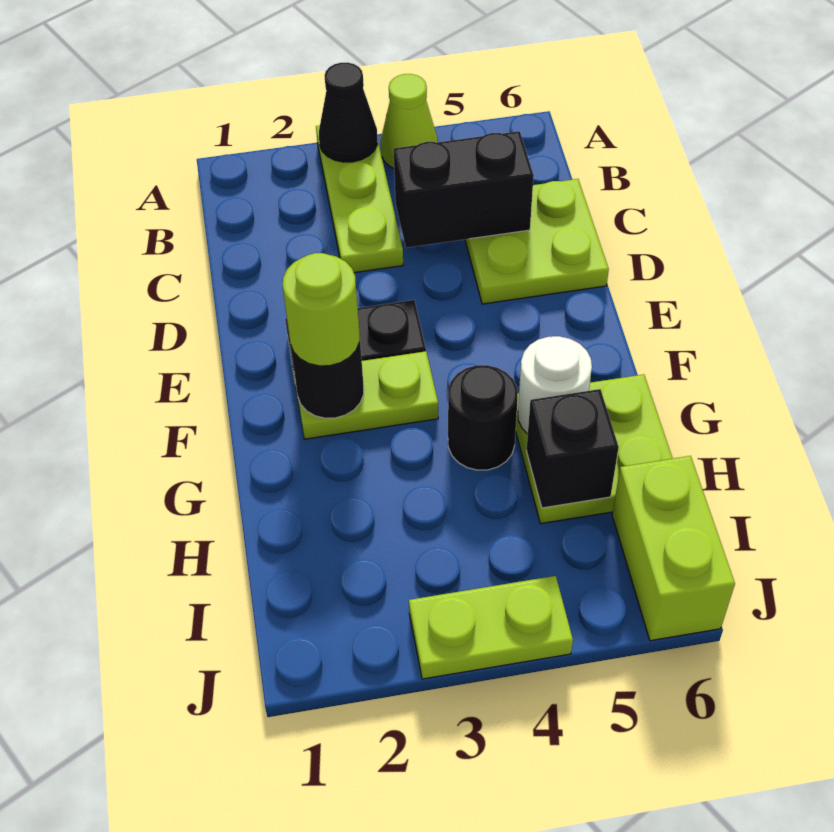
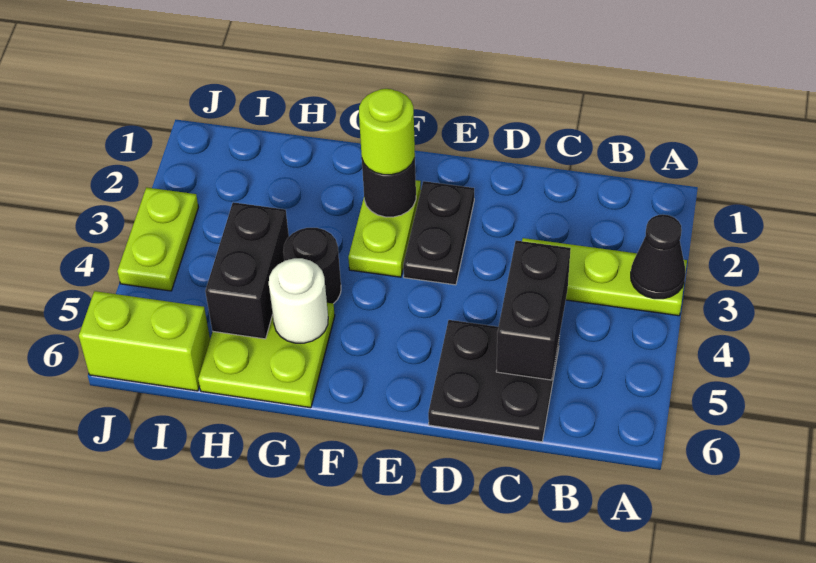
lime 1x1 cone [381,74,438,168] -> none
lime 2x2 plate [465,179,609,304] -> black 2x2 plate [428,320,560,442]
black 1x1 brick [526,389,619,508] -> black 1x2 brick [205,202,289,339]

